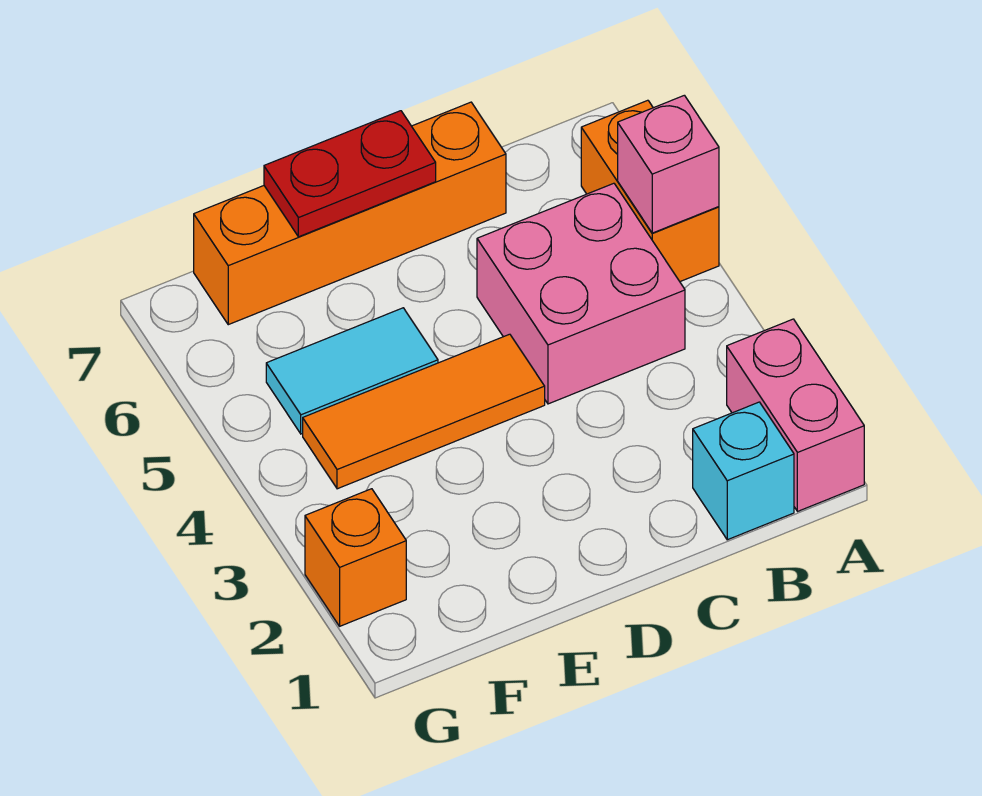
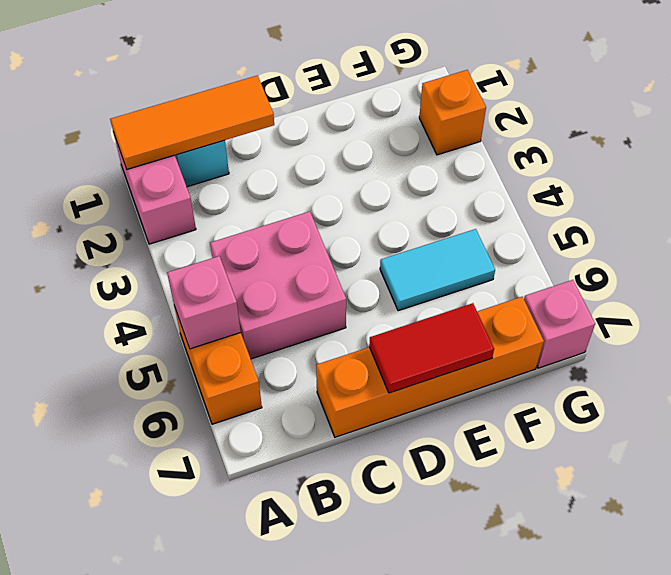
orange 1x3 tile [303,334,545,489] -> orange 1x3 tile moved to [110,76,274,169]
red 1x2 plate [264,111,436,237] -> red 1x2 tile [369,303,494,393]
none -> pink 1x1 brick [524,280,595,368]

